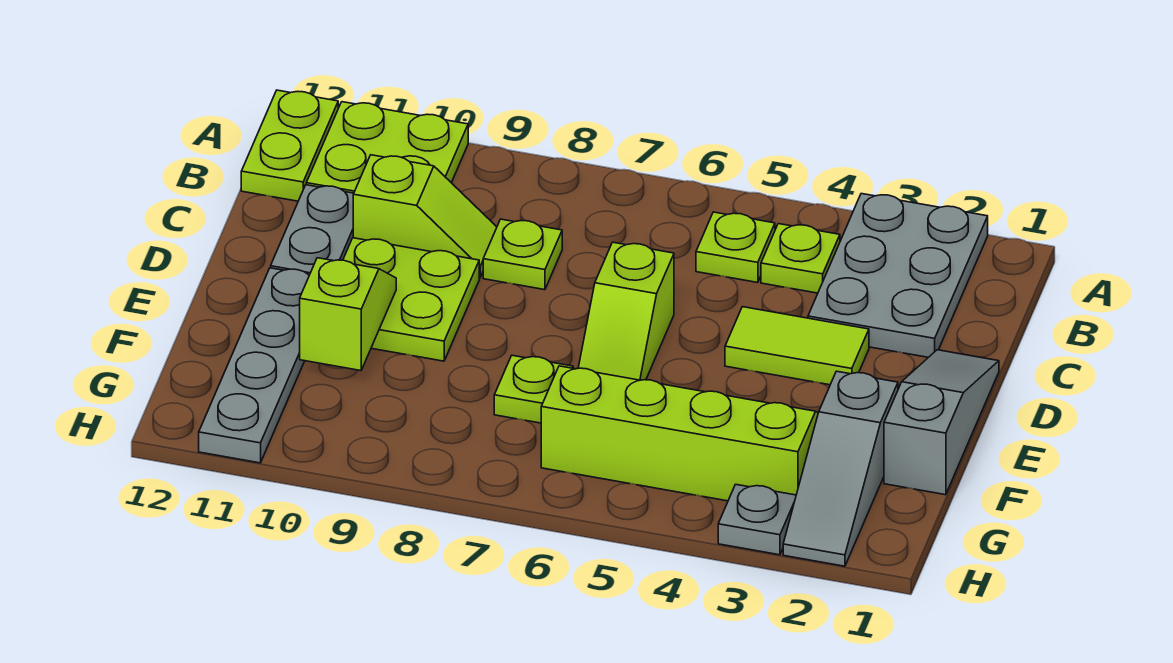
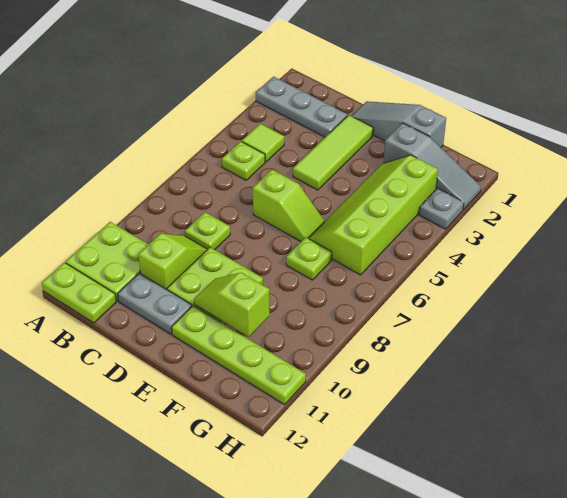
grey 2x3 plate [808,194,988,357] -> grey 1x3 plate [256,76,348,137]
lime 1x1 plate [761,224,840,293] -> lime 1x1 tile [242,124,284,162]
lime 1x2 tile [725,307,869,385] -> lime 1x3 tile [293,115,373,190]
grey 1x4 plate [199,268,309,463] -> lime 1x4 plate [172,306,306,405]

